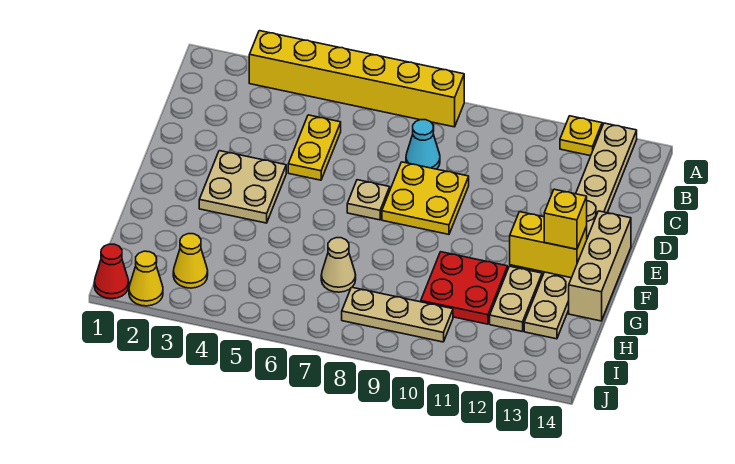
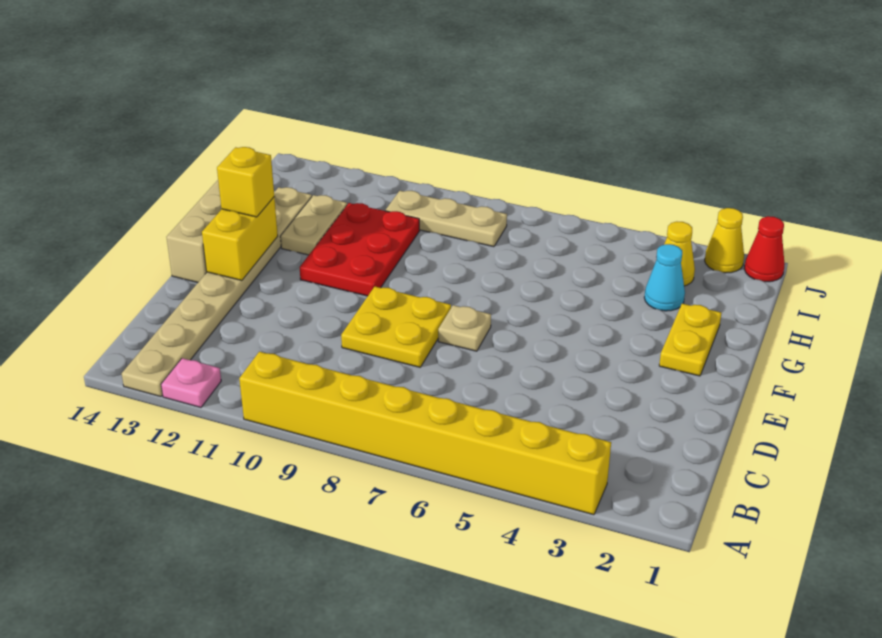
yellow 1x6 brick [249,31,464,127] -> yellow 1x8 brick [239,352,611,515]
yellow 1x1 plate [560,116,602,156] -> pink 1x1 plate [161,358,221,407]
yellow 1x2 plate [288,115,341,180] -> yellow 1x2 plate moved to [659,304,722,376]
cyan 1x1 cone [406,120,440,169] -> cyan 1x1 cone moved to [644,244,685,311]
tan 2x2 plate [199,151,286,223] -> none
yellow 1x2 brick [510,212,587,278] -> yellow 1x2 brick turned to [202,197,278,280]
red 2x2 plate [421,252,508,324] -> red 2x3 plate [300,203,420,296]
tan 1x1 cone [321,238,356,292] -> none

